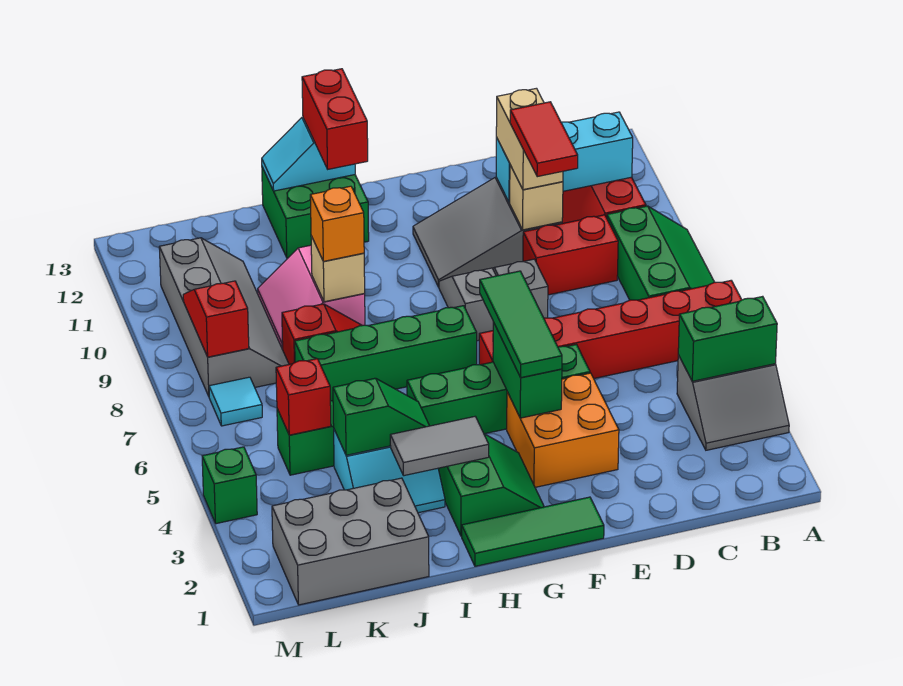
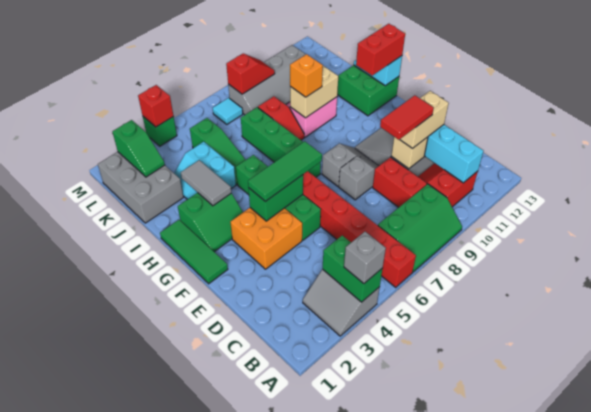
none -> grey 1x1 brick [344,232,386,284]
green 1x2 slope [333,378,429,455] -> green 1x2 slope moved to [113,120,165,177]
tan 1x1 brick [311,236,365,302] -> tan 1x2 brick [290,66,338,118]
red 1x1 brick [276,359,331,435] -> red 1x1 brick moved to [138,85,173,127]

